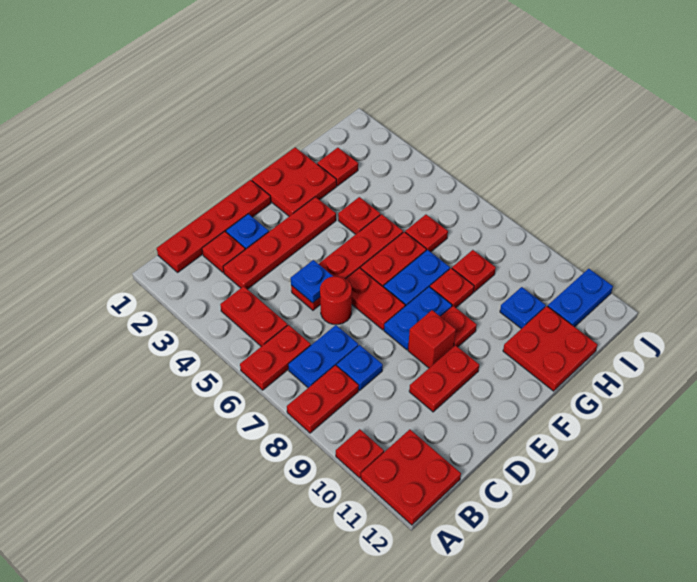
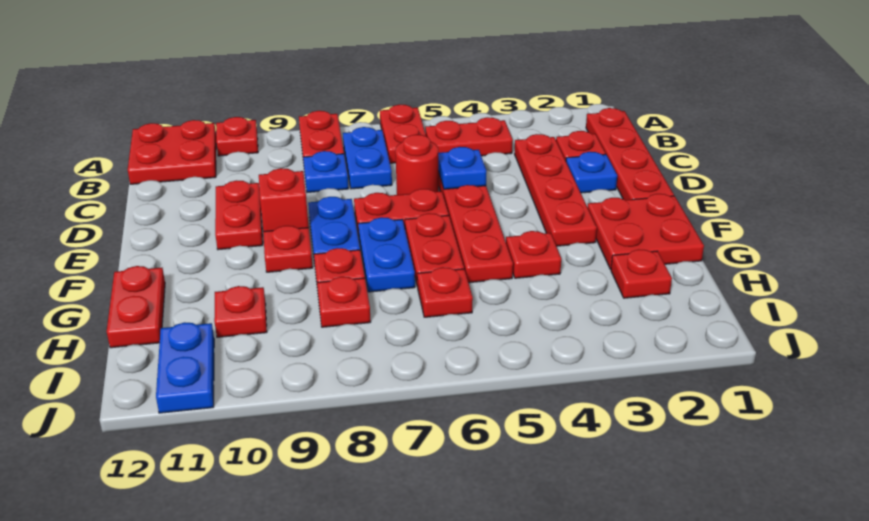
red 2x2 plate [503,306,598,391] -> red 1x2 plate [107,266,165,348]
blue 1x1 plate [500,287,546,329] -> red 1x1 plate [214,286,267,337]

